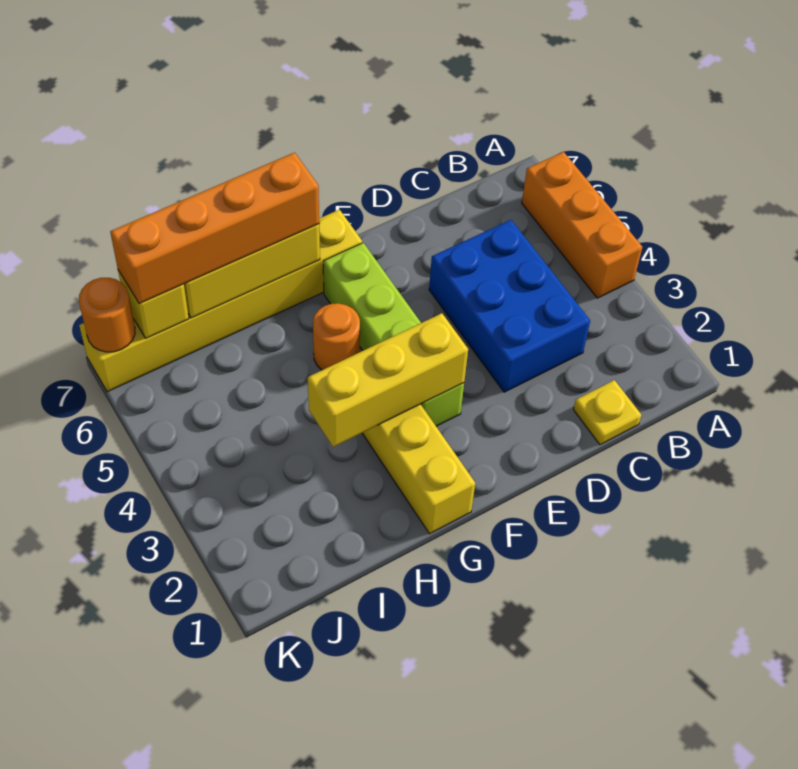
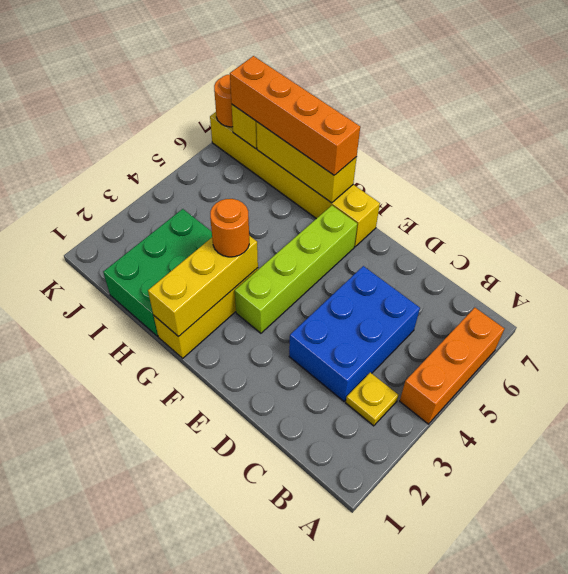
yellow 1x1 plate [573,380,641,445] -> yellow 1x1 plate moved to [346,373,399,426]
yellow 1x3 brick [308,313,468,447] -> yellow 1x3 brick turned to [148,236,258,337]
orange 1x1 round brick [313,303,360,370] -> orange 1x1 round brick moved to [210,199,249,257]
none -> green 2x3 brick [103,209,212,336]

